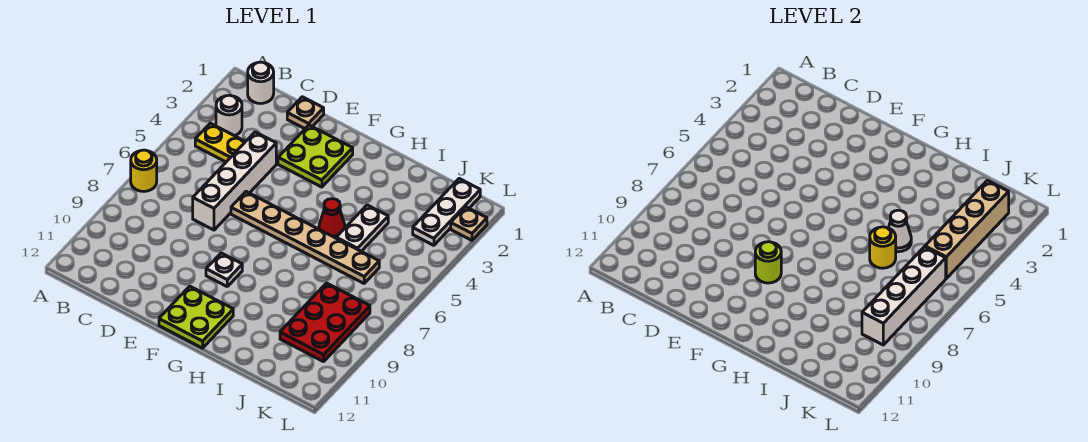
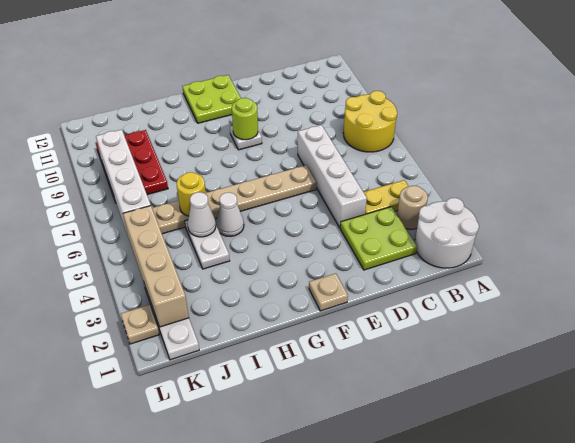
yellow 1x1 round brick [131,150,157,191] -> yellow 2x2 round brick [343,91,397,152]
white 1x1 round brick [248,62,274,104] -> white 2x2 round brick [415,198,479,268]
white 1x1 round brick [216,95,242,136] -> tan 1x1 round brick [397,186,428,229]
tan 1x1 plate [287,97,324,129] -> tan 1x1 plate moved to [309,273,348,311]
lime 2x2 plate [278,125,353,187] -> lime 2x2 plate moved to [340,207,417,270]
red 1x1 cone [319,199,345,238] -> white 1x1 cone [216,192,244,236]

